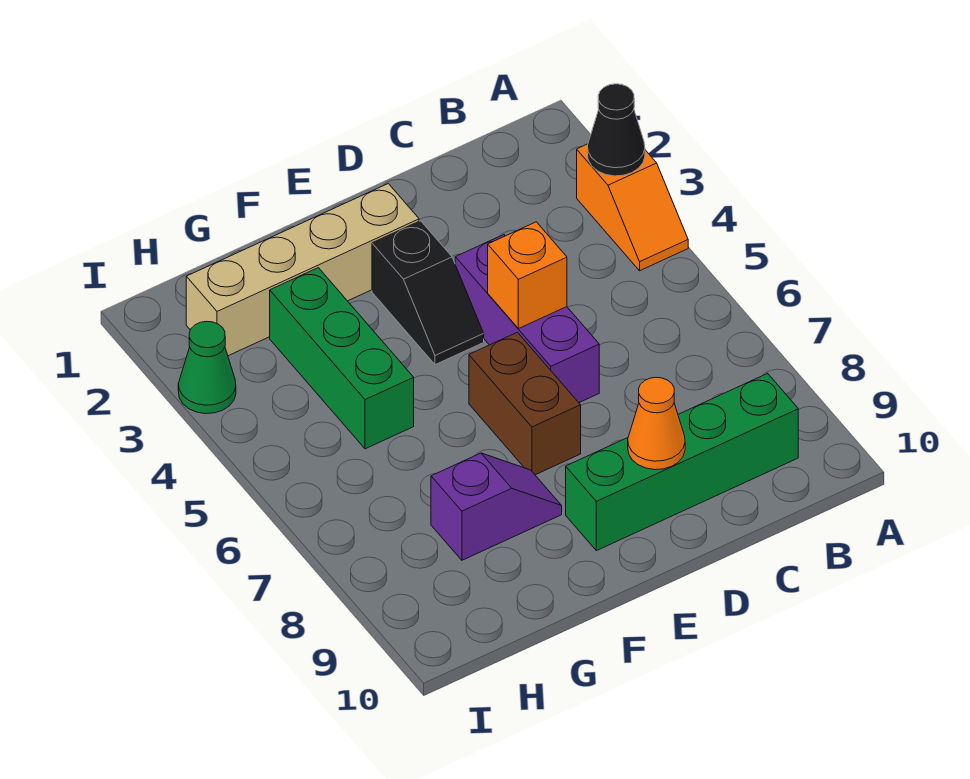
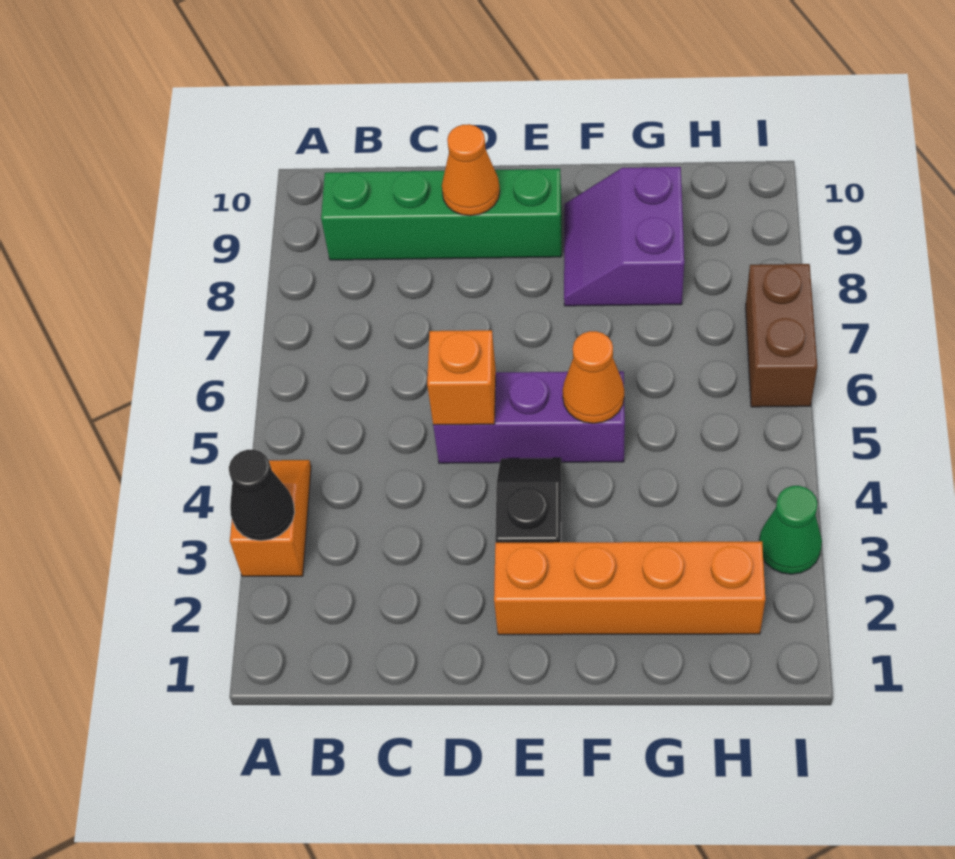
purple 1x3 brick [455,235,599,403] -> purple 1x3 brick turned to [433,371,625,463]
tan 1x4 brick [186,184,419,356] -> orange 1x4 brick [494,541,765,635]
brown 1x2 brick [469,332,581,475] -> brown 1x2 brick moved to [746,264,817,407]
none -> orange 1x1 cone [562,331,624,423]
purple 1x2 slope [431,453,562,560] -> purple 2x2 slope [564,167,684,306]
green 1x3 brick [270,268,414,449] -> none

